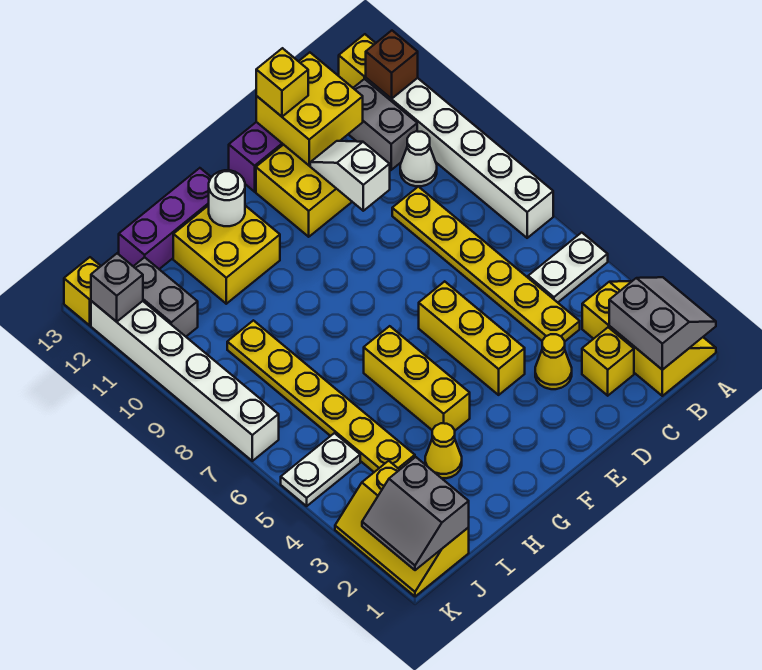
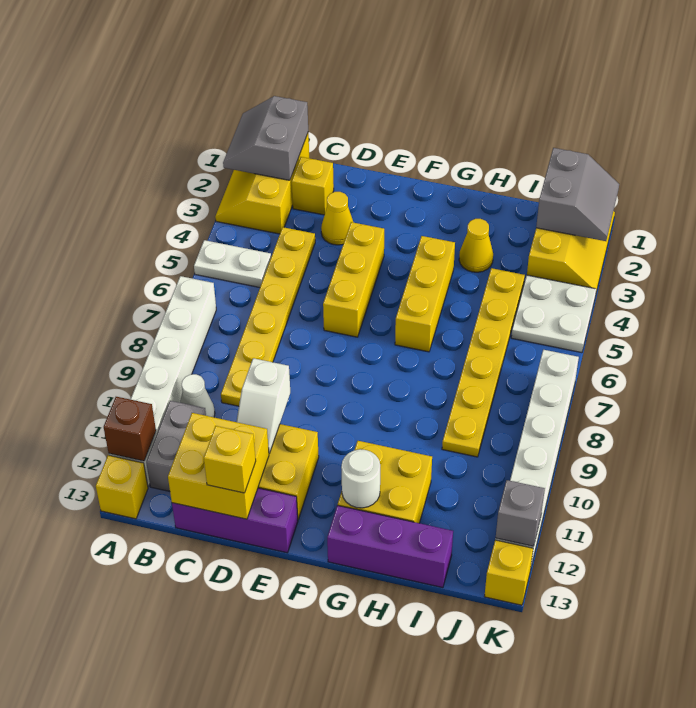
white 1x2 plate [281,433,360,506] -> white 2x2 plate [511,275,596,353]
grey 1x2 brick [133,257,198,336] -> none

